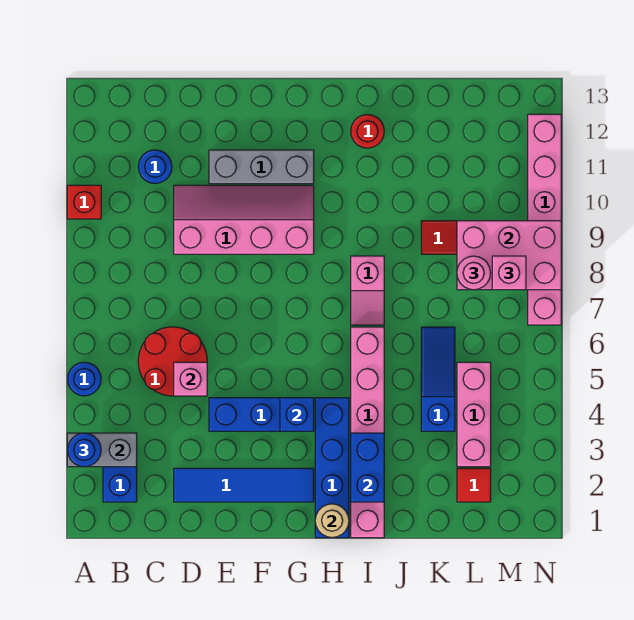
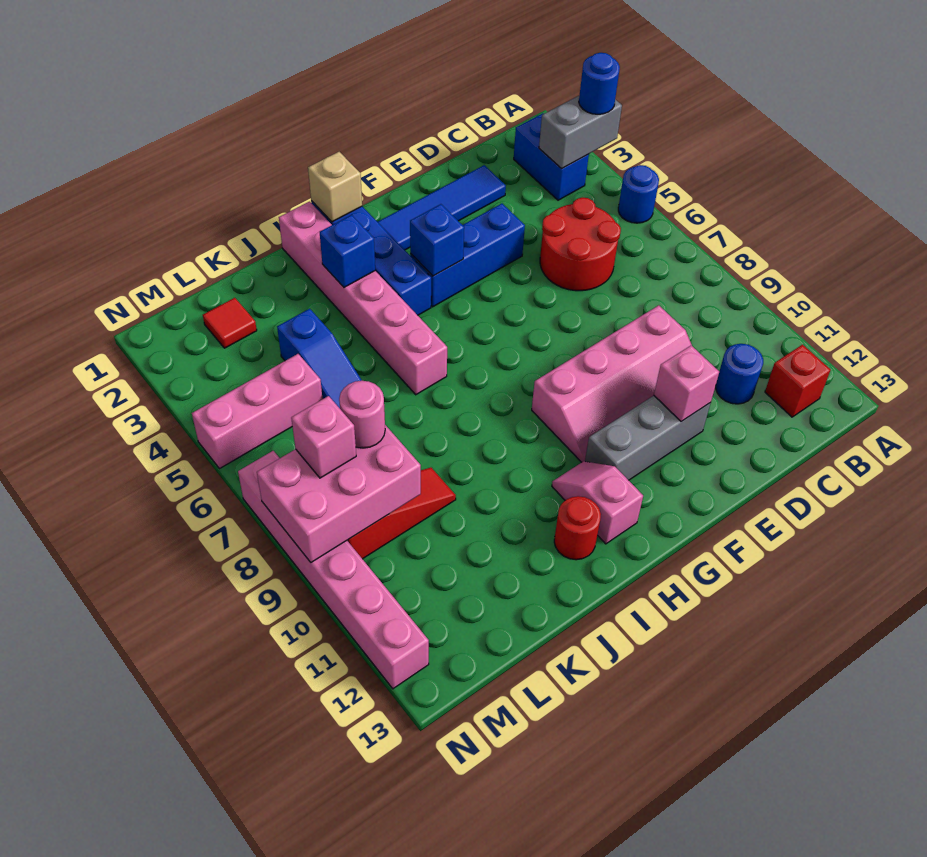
red 1x1 brick [67,185,101,219] -> red 1x1 brick moved to [765,345,831,417]
pink 1x1 brick [174,362,207,396] -> pink 1x1 brick moved to [654,345,719,422]
tan 1x1 round brick [315,504,349,538] -> tan 1x1 brick [308,152,362,222]
blue 1x2 brick [351,433,384,502] -> blue 1x1 brick [320,215,375,287]
pink 1x2 slope [351,256,384,325] -> pink 1x2 slope moved to [552,461,643,544]
pink 1x3 brick [457,362,491,467] -> pink 1x3 brick turned to [192,354,323,469]

